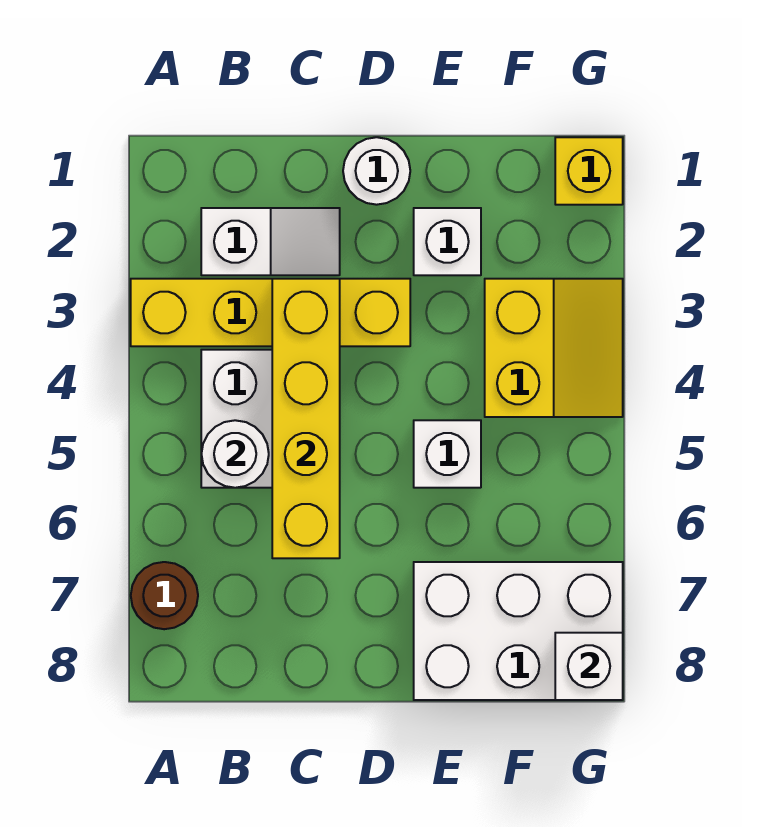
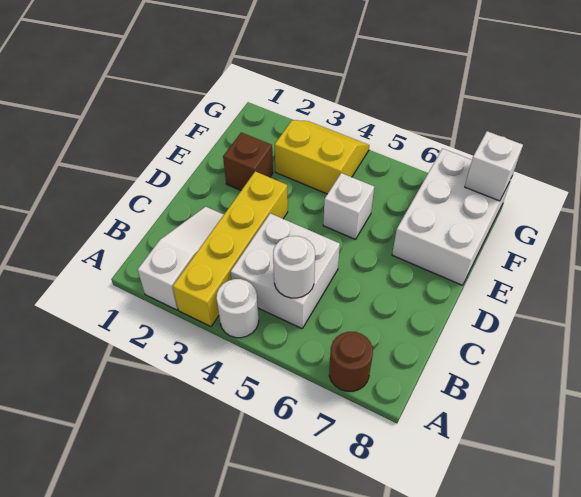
white 1x2 slope [201,208,340,275] -> white 1x3 slope [138,206,224,310]
yellow 1x4 brick [272,279,340,558] -> none
white 1x1 round brick [343,137,410,205] -> white 1x1 round brick moved to [216,279,259,338]
white 1x1 brick [414,208,481,275] -> brown 1x1 brick [223,132,273,190]
yellow 1x1 brick [555,137,623,205] -> none

